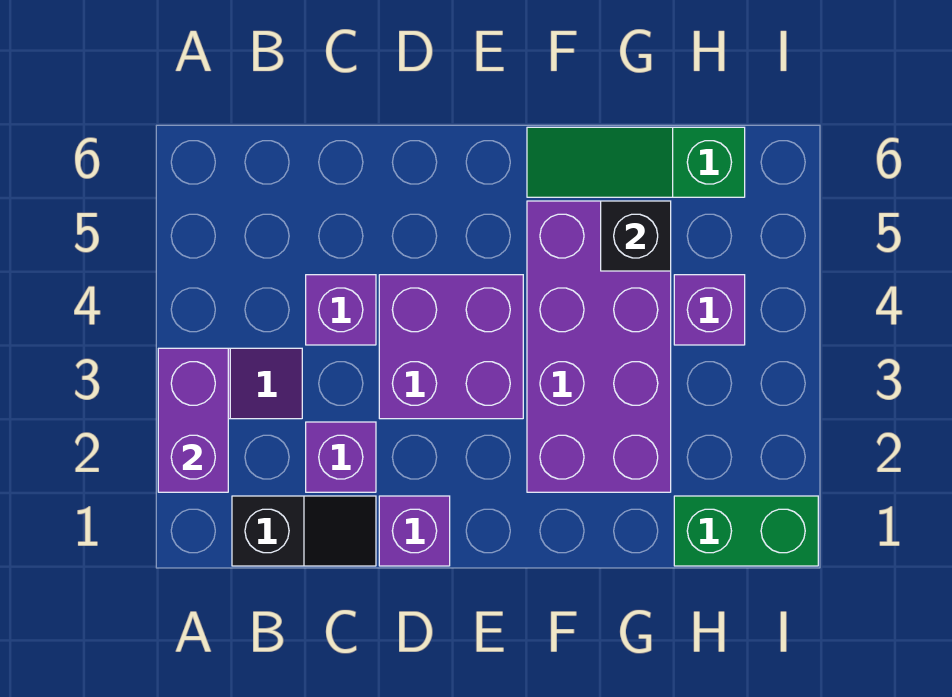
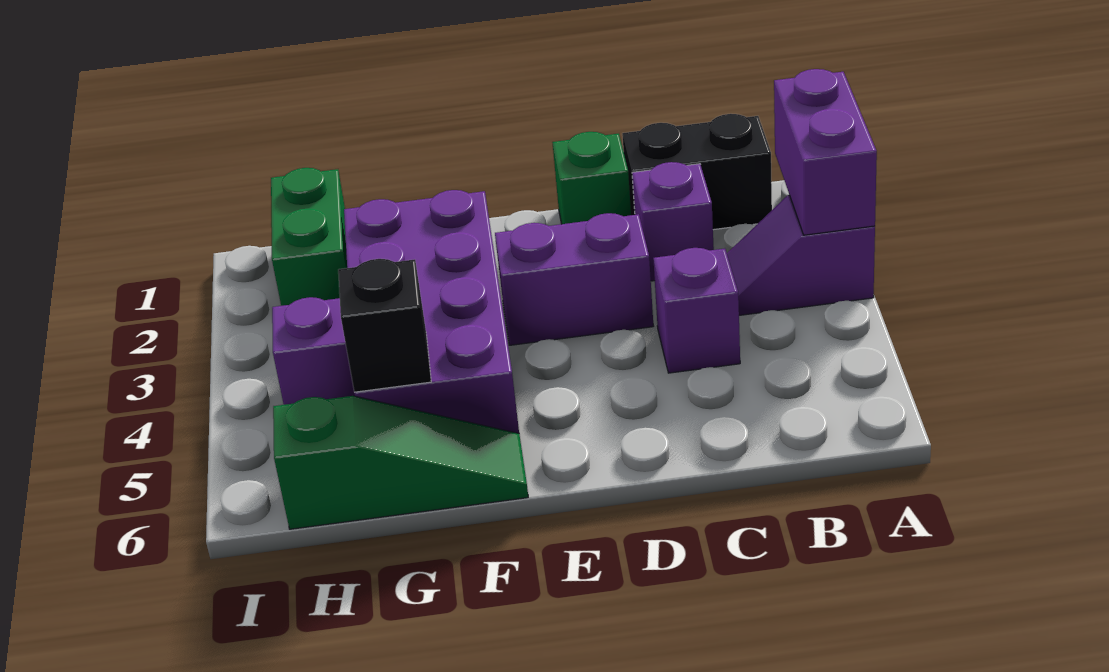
black 1x2 slope [232,496,376,566] -> black 1x2 brick [622,114,772,230]
purple 1x1 brick [379,496,450,566] -> green 1x1 brick [552,132,631,224]
purple 2x2 brick [379,275,523,419] -> purple 1x2 brick [495,213,653,345]
green 1x2 brick [674,496,818,566] -> green 1x2 brick turned to [271,168,347,306]

